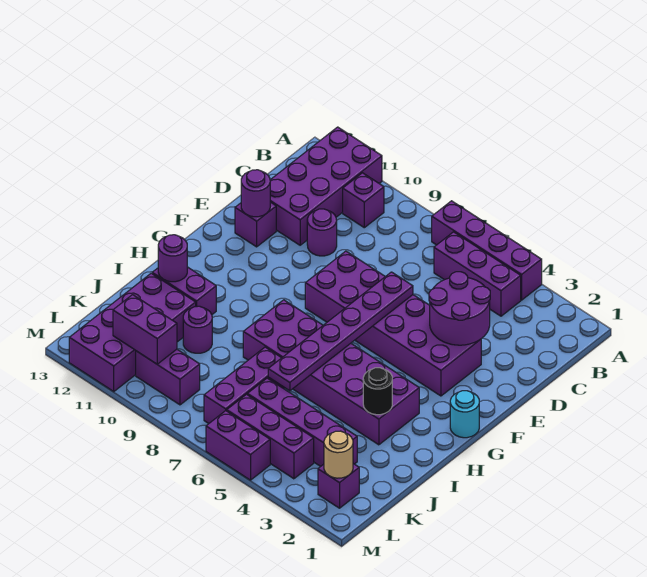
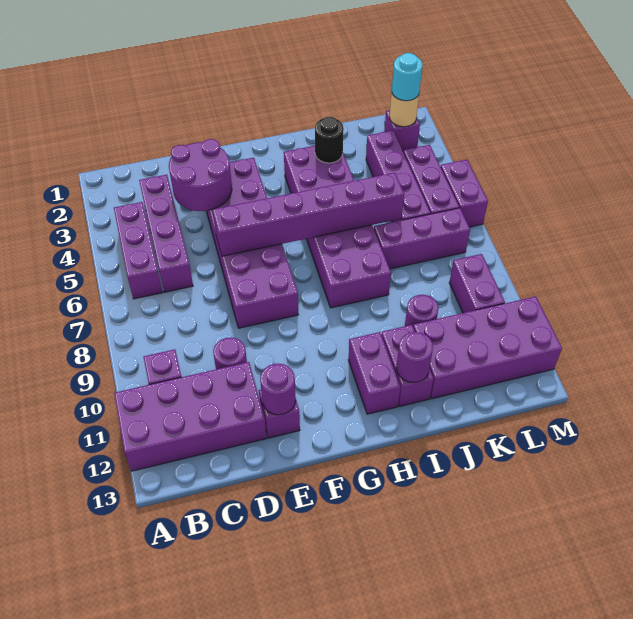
purple 1x4 brick [432,201,542,300] -> purple 1x4 brick moved to [139,175,193,292]
purple 1x6 plate [268,272,413,391] -> purple 1x6 brick [213,173,404,256]
cyan 1x1 round brick [450,391,479,438] -> cyan 1x1 round brick moved to [392,53,423,101]
purple 1x2 brick [113,295,177,364] -> purple 1x2 brick moved to [348,332,401,414]

